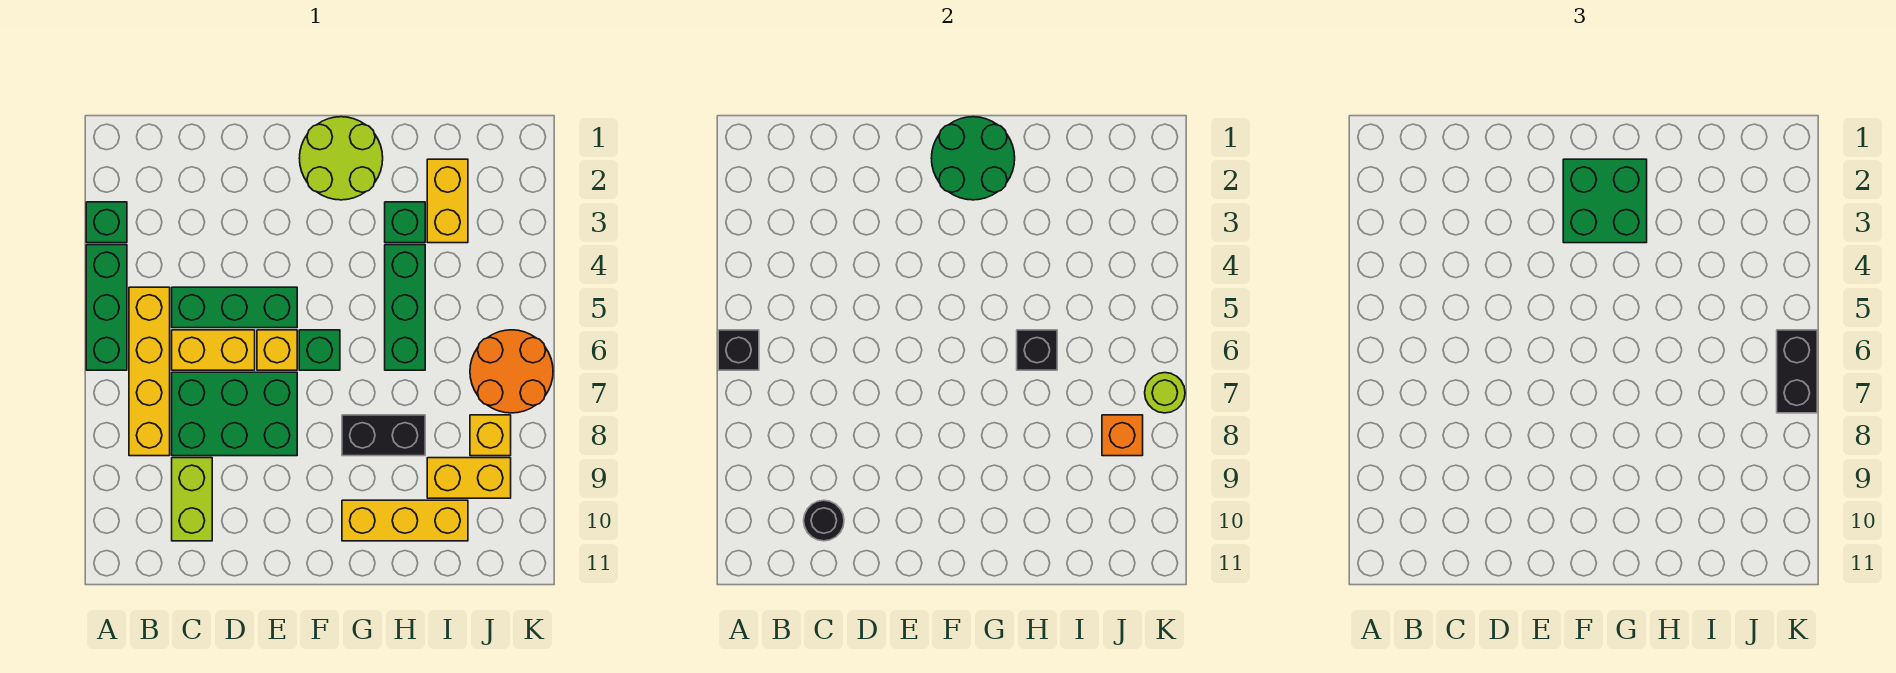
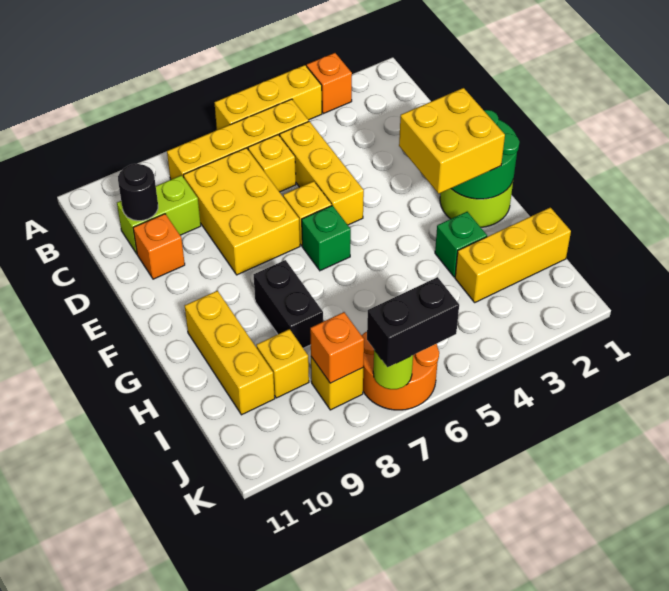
green 1x1 brick [86,202,127,243] -> orange 1x1 brick [307,53,352,114]
green 1x3 brick [86,245,127,370] -> yellow 1x3 brick [214,65,322,130]
black 1x1 brick [718,330,759,370] -> none
green 1x3 brick [172,287,297,328] -> yellow 1x3 brick [280,121,364,225]
yellow 1x2 brick [172,330,255,370] -> yellow 1x1 brick [248,135,296,192]
green 2x3 brick [172,372,297,456] -> yellow 2x3 brick [183,148,300,275]
none -> orange 1x1 brick [133,214,185,279]
green 2x2 brick [1563,159,1647,243] -> yellow 2x2 brick [399,88,505,194]
green 1x3 brick [385,245,425,370] -> none
black 1x1 brick [1017,330,1057,370] -> none
yellow 1x2 brick [427,159,468,243] -> yellow 1x3 brick [455,207,571,302]
yellow 1x2 brick [427,458,511,498] -> yellow 1x1 brick [257,329,309,398]

